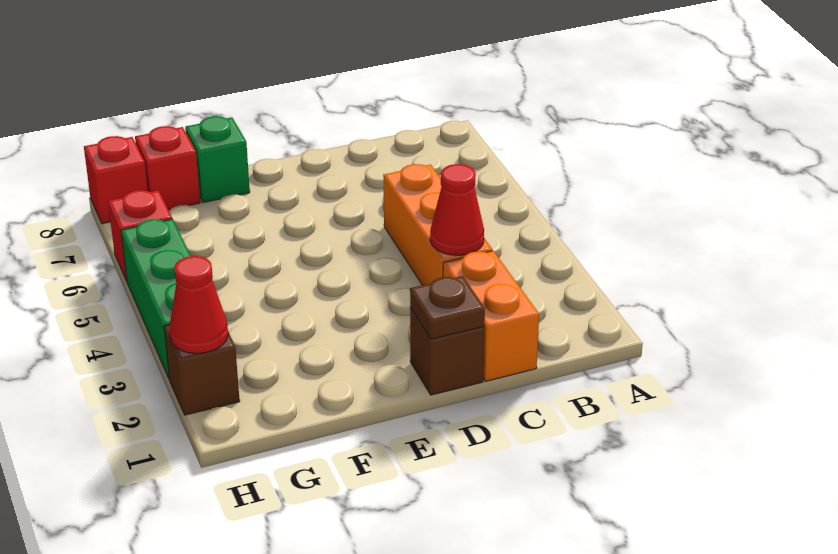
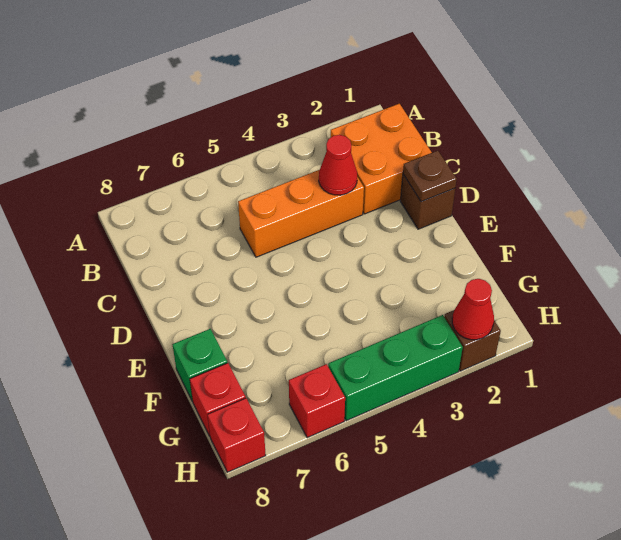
orange 1x2 brick [443,251,539,381] -> orange 2x2 brick [330,104,432,214]

